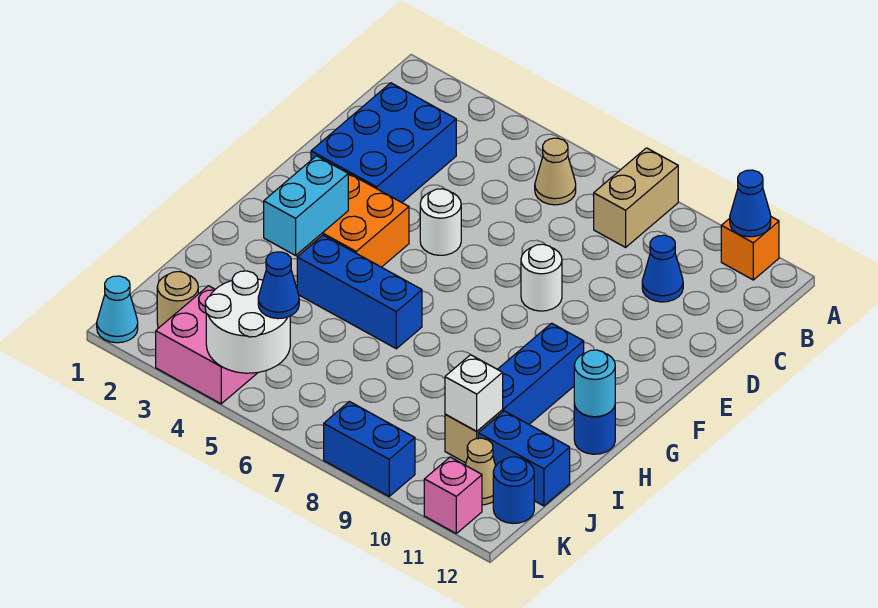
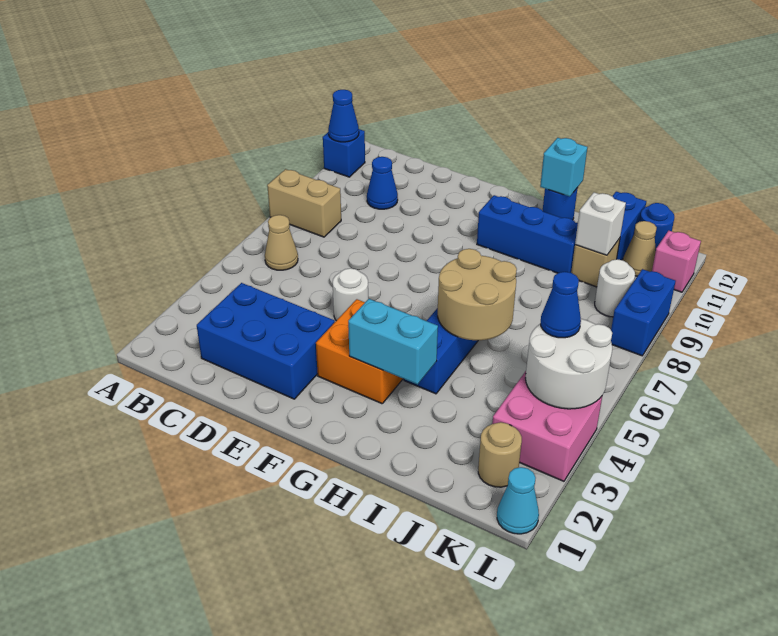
orange 1x1 brick [721,217,779,280] -> blue 1x1 brick [323,129,365,177]
white 1x1 round brick [521,244,562,311] -> white 1x1 round brick moved to [595,259,635,317]
none -> tan 2x2 round brick [438,249,517,340]
cyan 1x1 round brick [574,350,615,417] -> cyan 1x1 brick [540,138,587,197]

